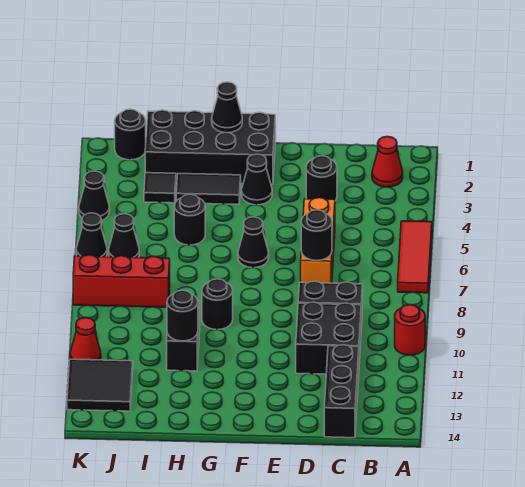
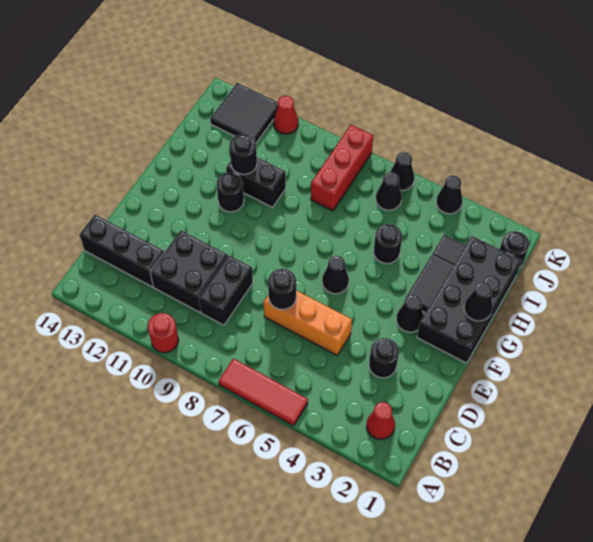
black 1x1 round brick [202,279,233,330] -> black 1x1 round brick moved to [216,173,244,212]

